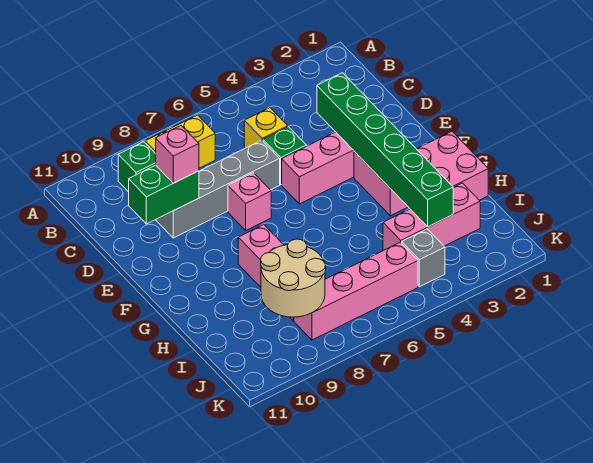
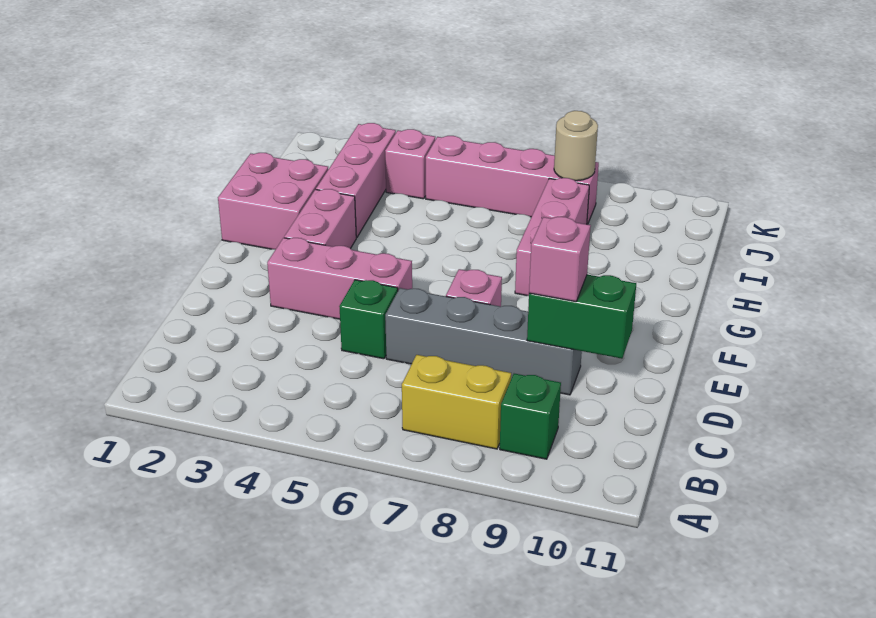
yellow 1x1 brick [244,108,288,148] -> none
green 1x6 brick [317,73,453,227] -> none
pink 1x3 brick [383,183,480,250] -> pink 1x3 brick turned to [316,123,396,238]
tan 2x2 round brick [261,239,326,317] -> tan 1x1 round brick [554,111,598,181]
grey 1x1 brick [402,229,445,287] -> pink 1x1 brick [385,129,435,199]

